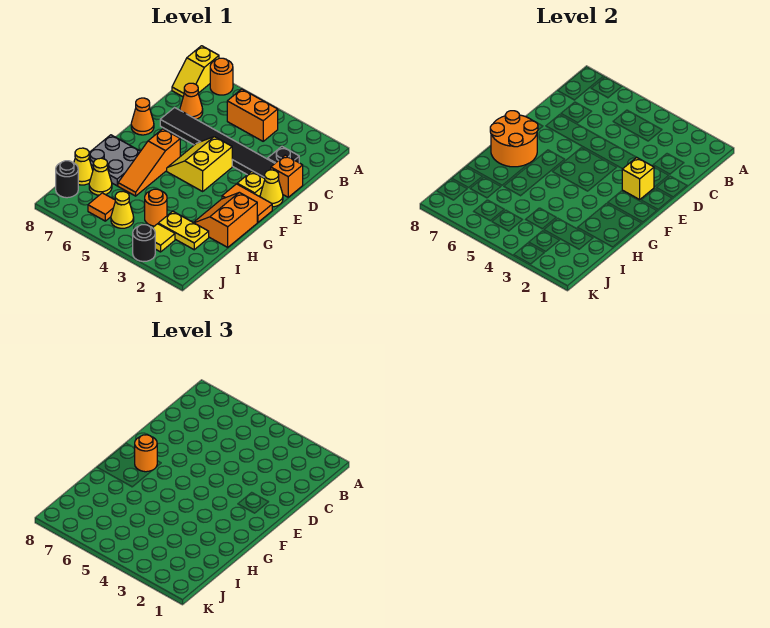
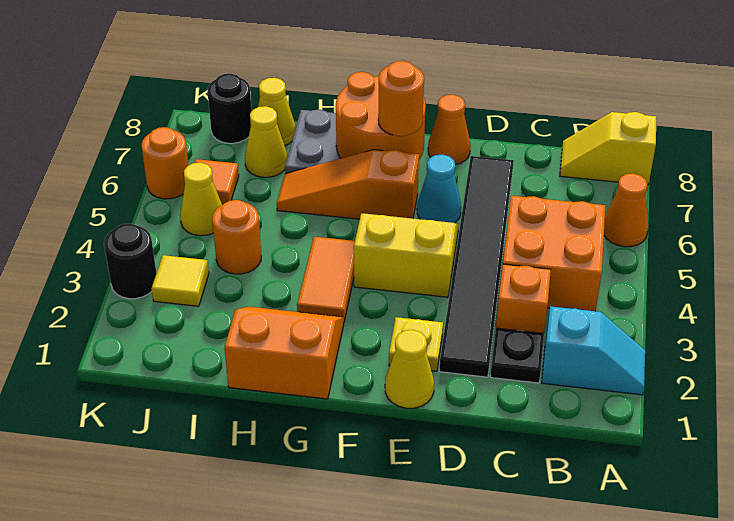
none -> cyan 1x2 slope [542,306,645,395]
orange 1x1 round brick [210,58,233,95] -> orange 1x1 round brick moved to [141,127,188,199]
orange 1x2 brick [227,89,278,141] -> orange 2x2 brick [503,196,605,311]
orange 1x1 cone [180,83,203,119] -> orange 1x1 cone moved to [604,173,648,247]
orange 1x1 brick [271,155,303,197] -> orange 1x1 brick moved to [496,264,551,333]
yellow 1x1 brick [622,157,654,199] -> none
none -> cyan 1x1 cone [417,155,461,223]
orange 1x2 tile [222,184,272,222] -> orange 1x2 tile moved to [297,237,355,321]
yellow 1x2 plate [158,211,209,250] -> none

